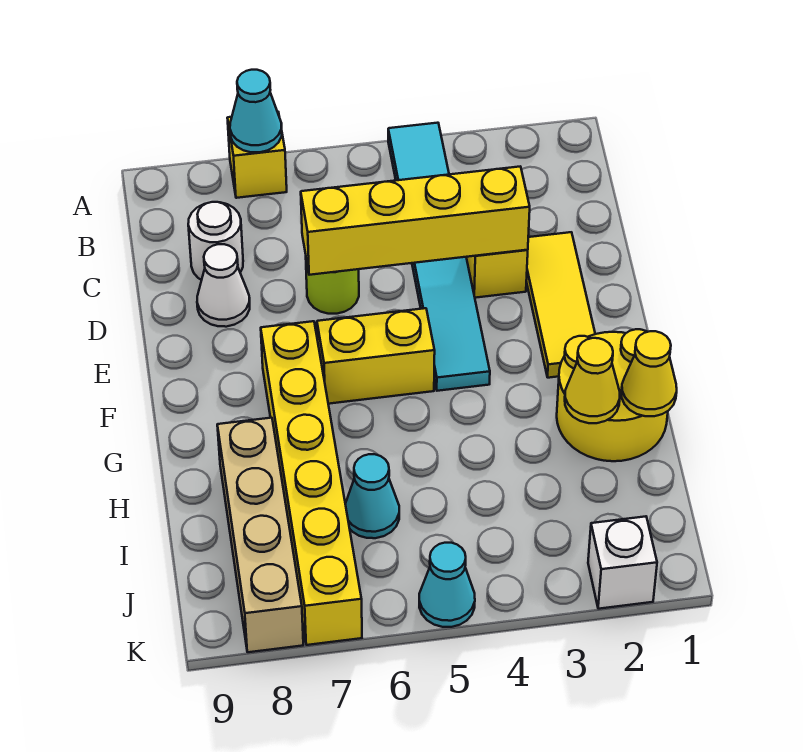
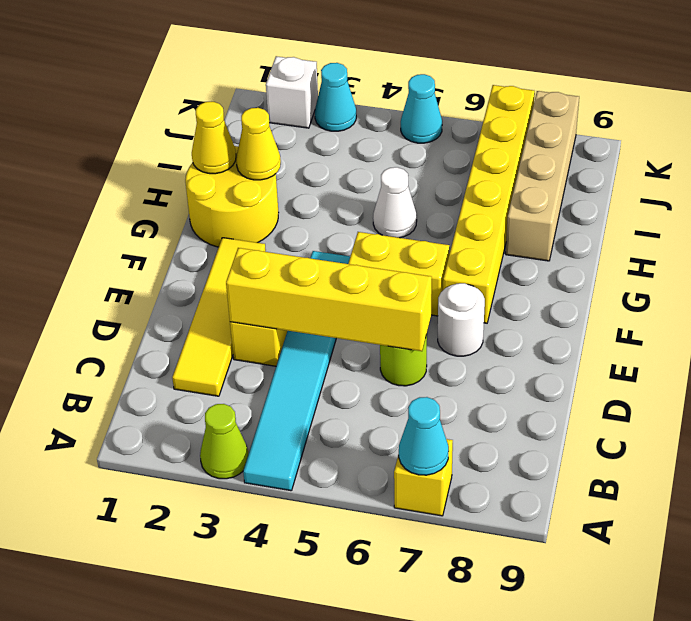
none -> lime 1x1 cone [200,404,248,479]
white 1x1 round brick [188,202,243,280] -> white 1x1 round brick moved to [438,283,485,356]
yellow 1x3 tile [526,232,595,378] -> yellow 1x4 tile [172,238,266,396]
white 1x1 cone [197,244,250,327] -> white 1x1 cone moved to [373,167,417,238]
cyan 1x1 cone [345,454,399,538] -> cyan 1x1 cone moved to [315,63,356,131]

